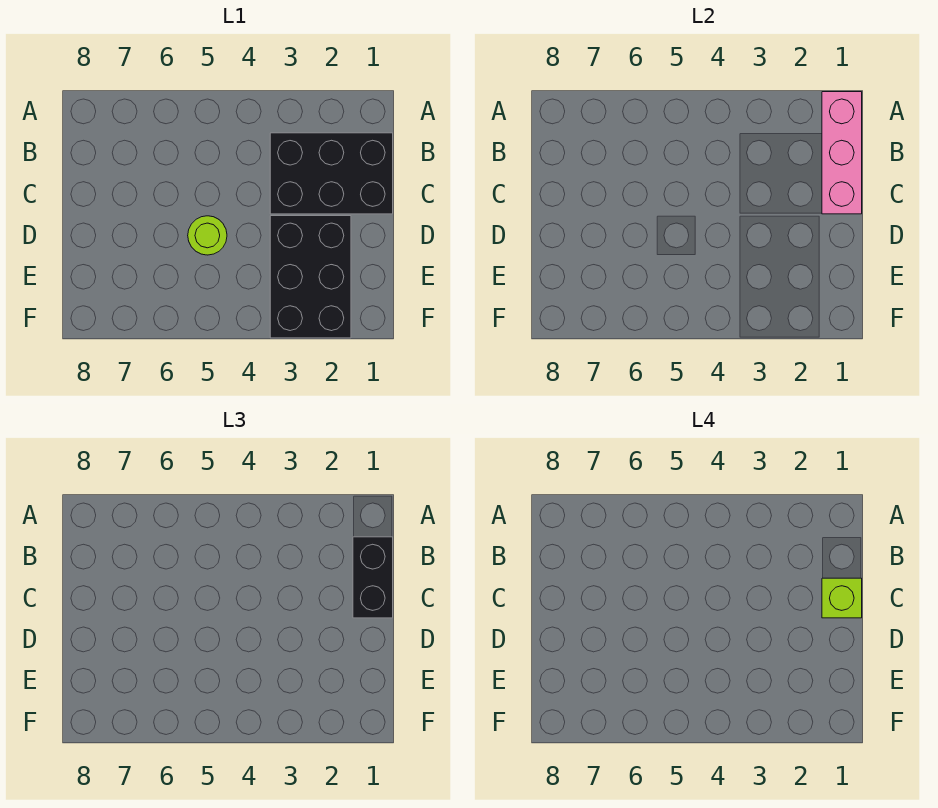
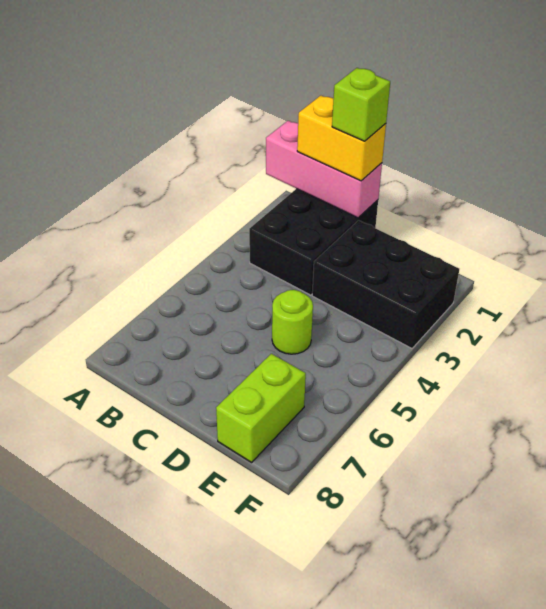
black 1x2 brick [353,537,393,618] -> yellow 1x2 brick [297,96,386,181]
none -> lime 1x2 brick [216,354,306,462]

